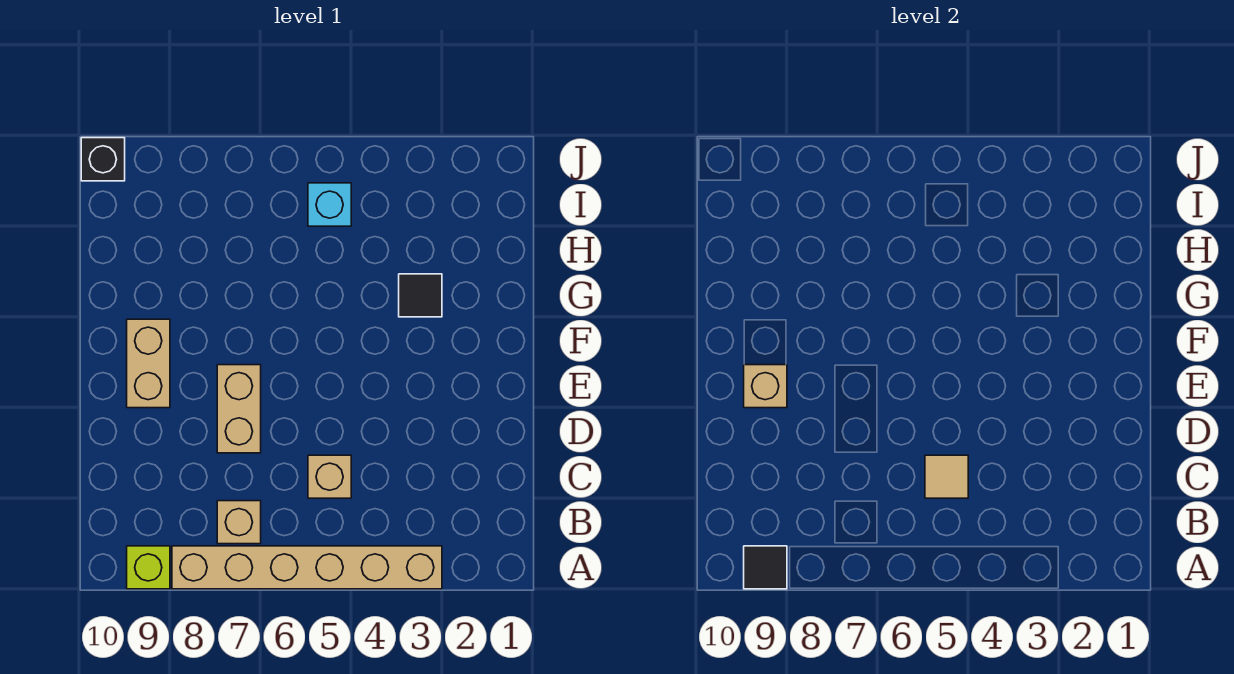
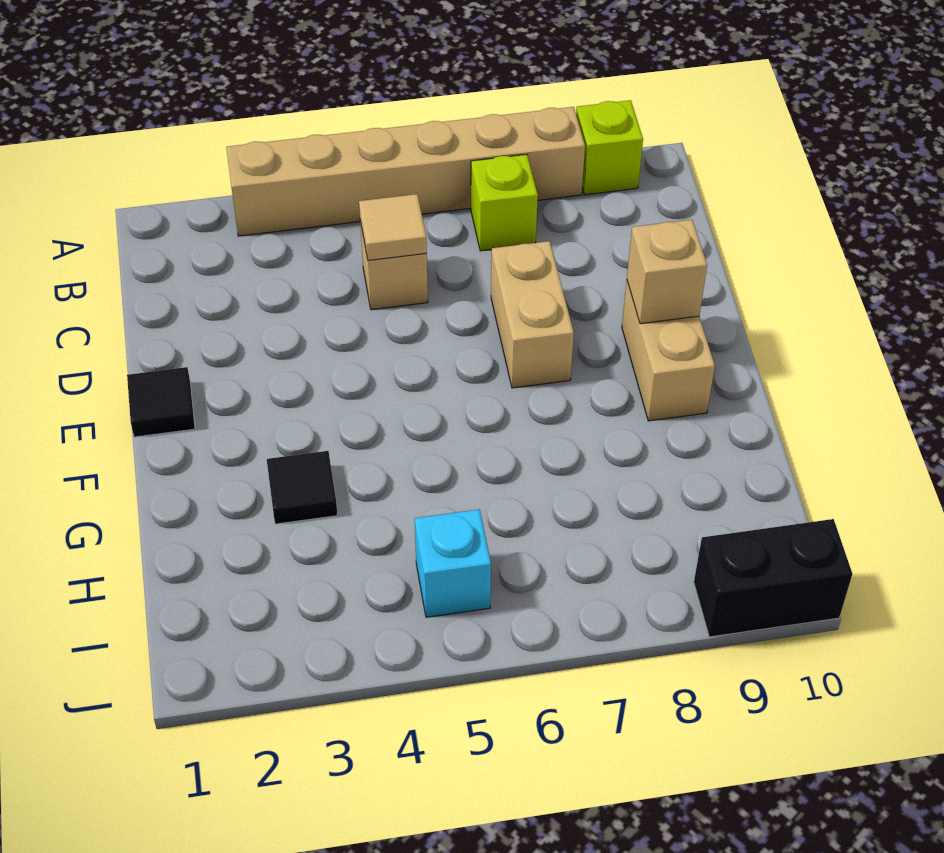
black 1x1 tile [744,546,787,589] -> black 1x1 tile moved to [127,367,195,437]
tan 1x1 brick [217,501,261,544] -> lime 1x1 brick [471,154,538,251]
black 1x1 brick [81,138,125,181] -> black 1x2 brick [694,519,852,637]

